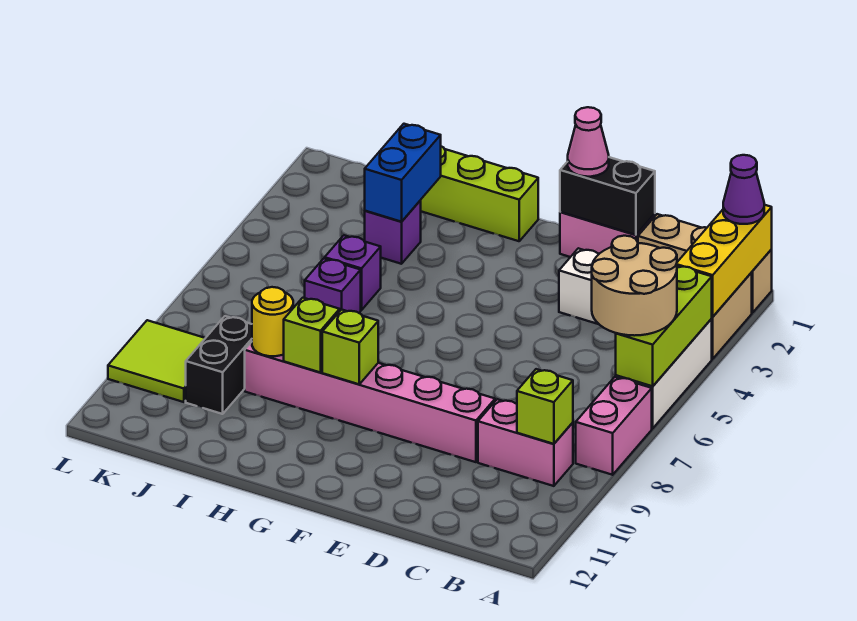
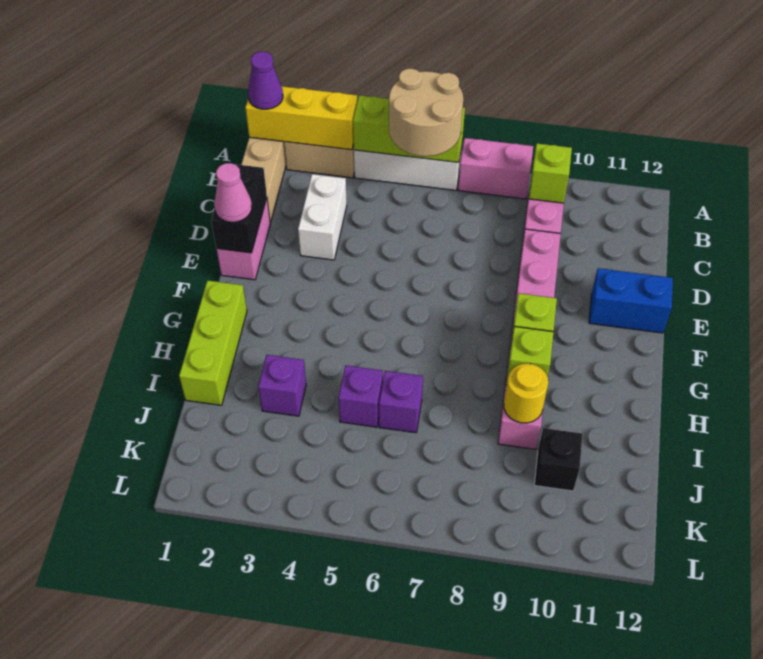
blue 1x2 brick [365,124,441,222] -> blue 1x2 brick moved to [589,268,673,333]
black 1x2 brick [186,316,252,414] -> black 1x1 brick [534,428,583,491]
lime 2x2 tile [108,320,205,402] -> none

